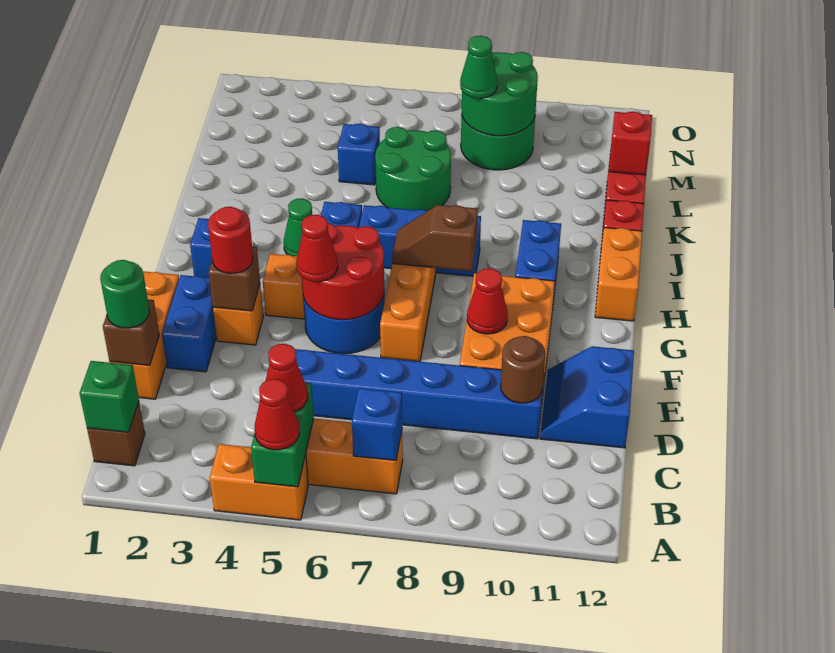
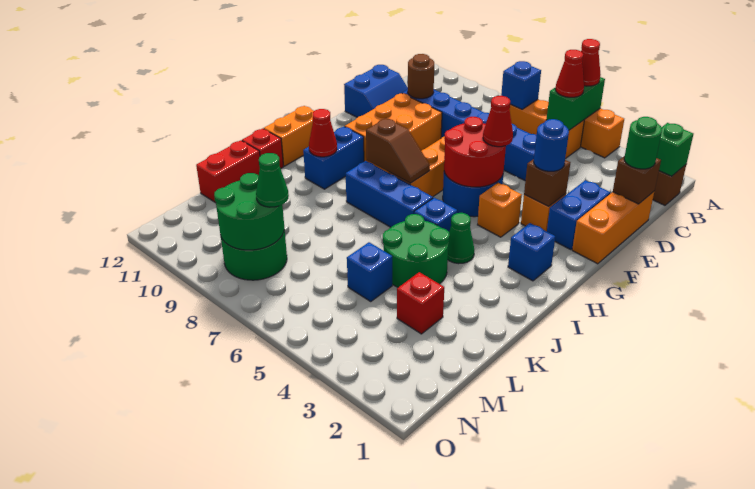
red 1x1 round brick [208,207,253,274] -> blue 1x1 round brick [534,119,569,171]
red 1x1 cone [467,268,508,334] -> red 1x1 cone moved to [309,109,337,157]
green 2x2 round brick [375,127,451,211] -> green 2x2 round brick moved to [383,214,450,287]
red 1x1 brick [609,111,652,175] -> red 1x1 brick moved to [397,272,444,334]

